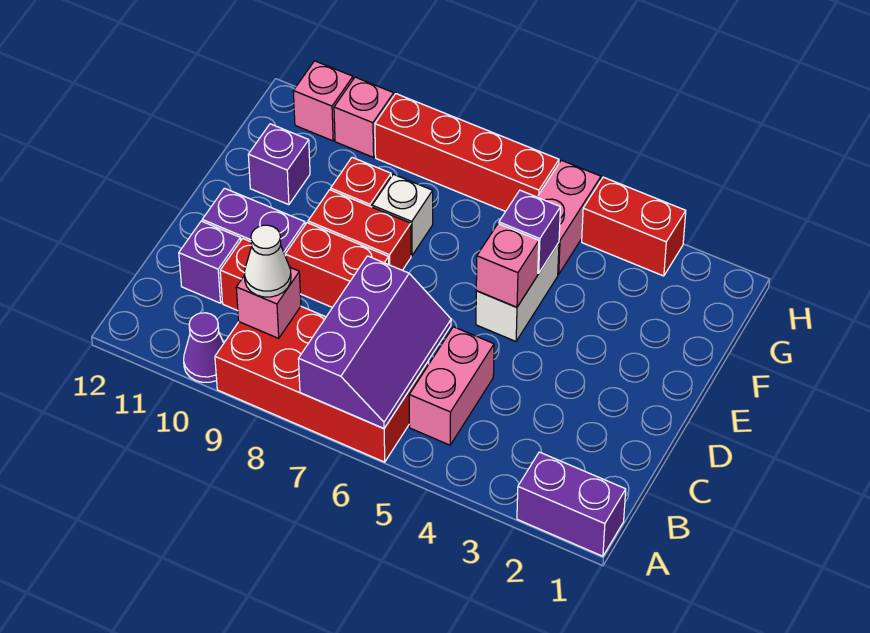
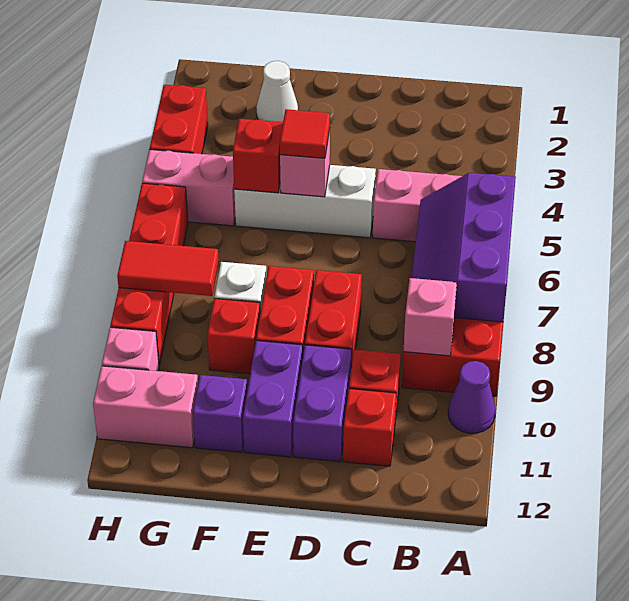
purple 1x2 brick [517,452,626,556] -> purple 1x2 brick moved to [243,341,303,457]
purple 2x3 slope [298,256,451,429] -> purple 2x3 slope turned to [412,173,516,322]
white 1x1 cone [245,225,291,297] -> white 1x1 cone moved to [256,61,298,122]
purple 1x1 brick [179,221,241,303] -> red 1x1 brick [343,389,396,466]
white 1x2 brick [476,243,559,341] -> white 1x3 brick [234,165,376,238]
none -> red 1x1 tile [280,109,330,158]
purple 1x1 brick [499,190,560,273] -> red 1x1 brick [233,119,283,193]
none -> red 1x2 tile [117,241,219,296]
pink 1x1 brick [293,61,353,141] -> pink 1x2 brick [93,366,198,448]

